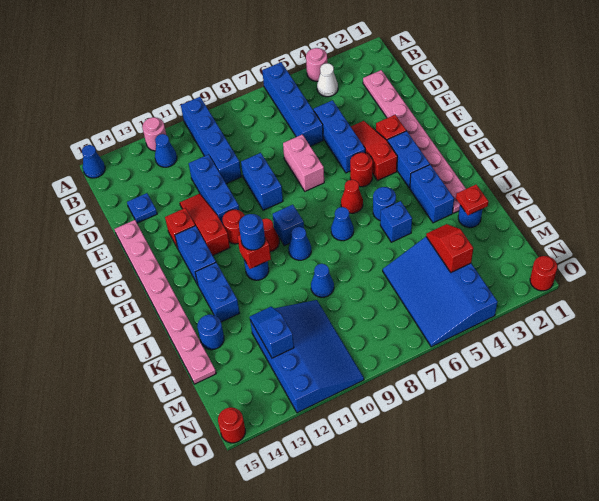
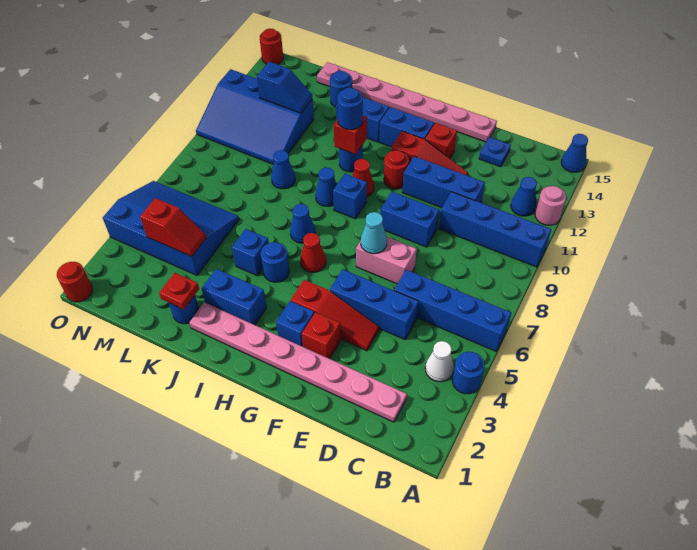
pink 1x1 round brick [306,48,327,81] -> blue 1x1 round brick [452,352,485,394]
none -> cyan 1x1 cone [361,212,387,254]
blue 1x2 brick [387,131,430,188] -> blue 1x1 brick [276,301,314,347]
red 1x1 round brick [350,153,373,187] -> none

